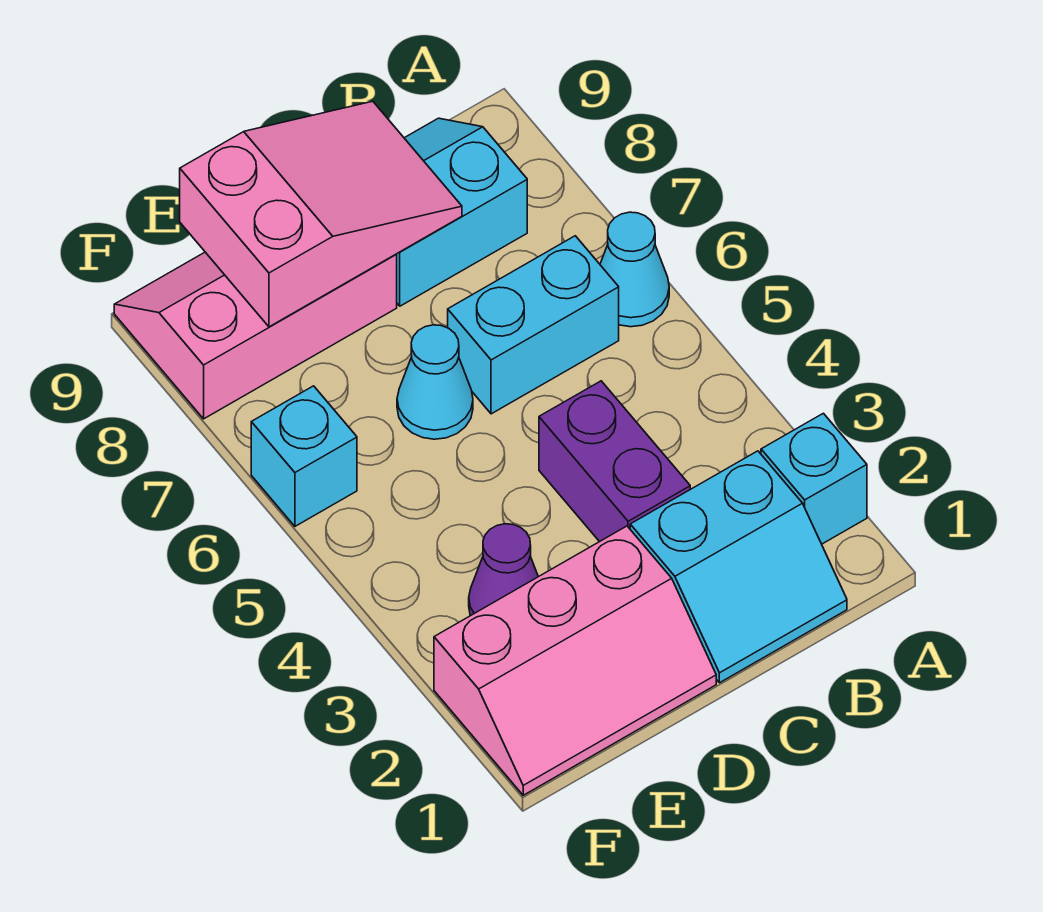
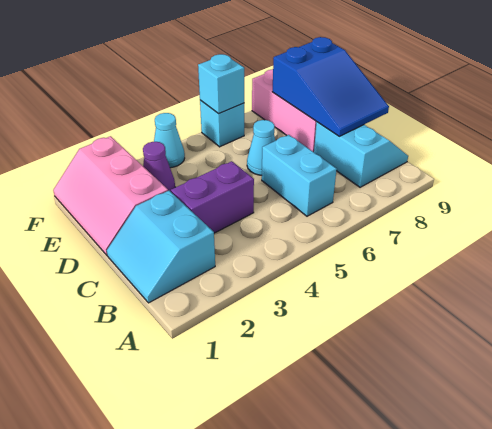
cyan 1x1 brick [761,413,867,544] -> cyan 1x1 brick moved to [198,54,244,114]
cyan 1x1 cone [600,212,669,327] -> cyan 1x1 cone moved to [154,113,185,168]
pink 2x3 slope [180,101,462,327] -> blue 2x3 slope [272,37,389,136]

